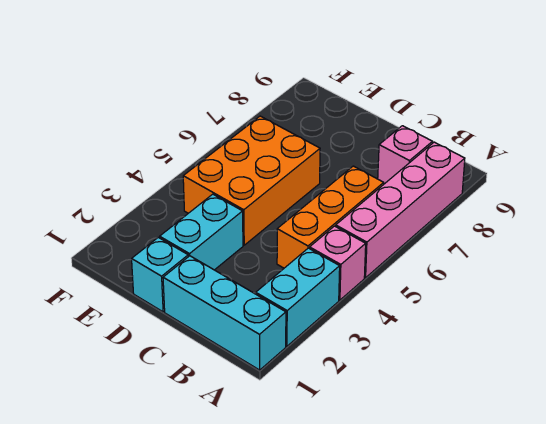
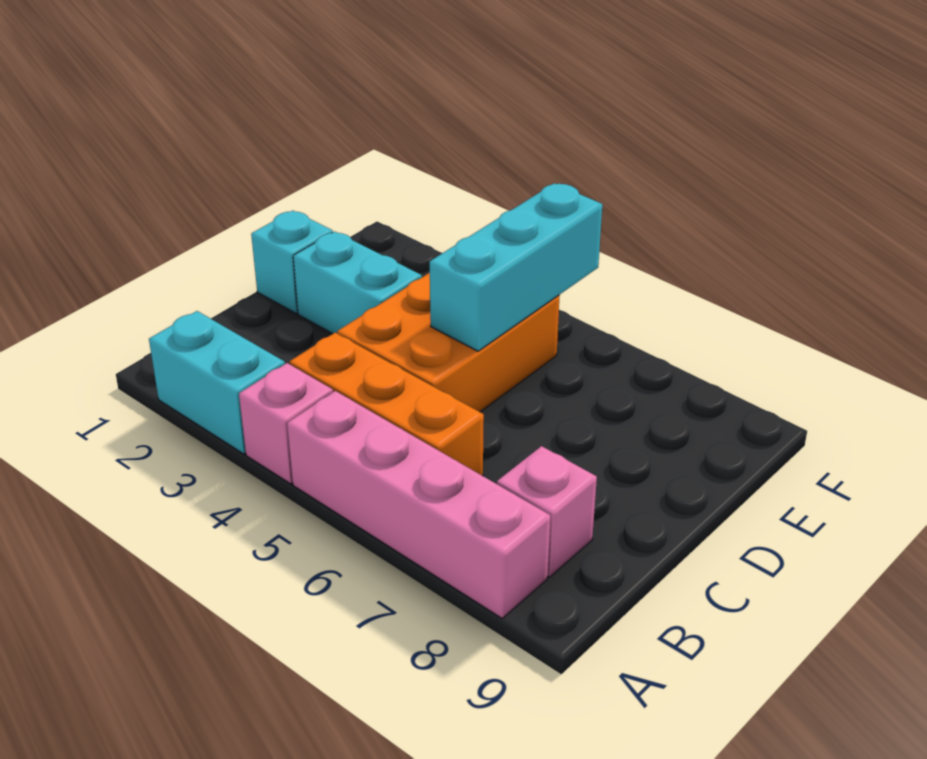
cyan 1x3 brick [163,256,286,370] -> cyan 1x3 brick moved to [430,183,602,351]
orange 2x3 brick [183,116,320,245] -> orange 2x3 brick turned to [337,273,560,412]

